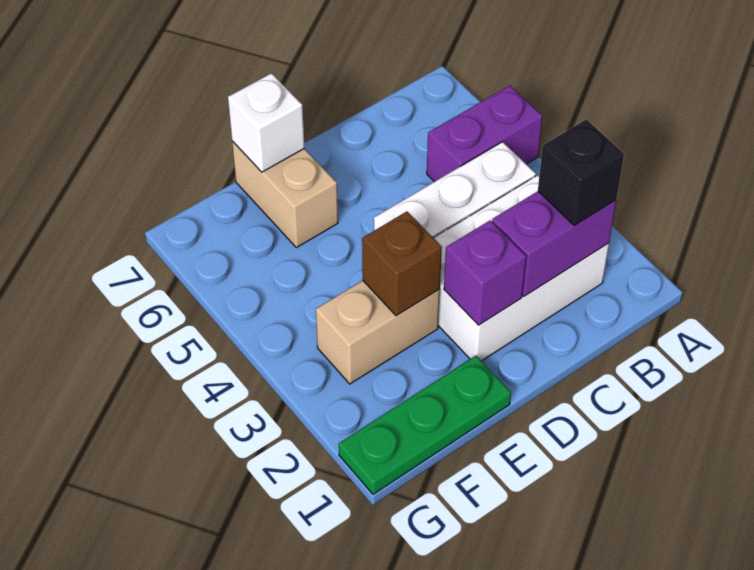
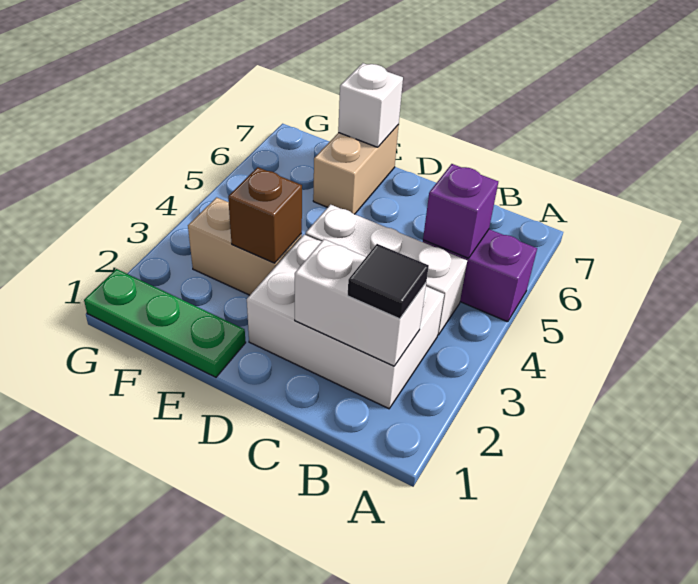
purple 1x2 brick [492,191,616,296] -> white 1x2 brick [295,239,426,366]
black 1x1 brick [538,119,624,226] -> black 1x1 tile [348,244,429,319]
purple 1x1 brick [444,221,526,325] -> purple 1x1 brick moved to [423,164,498,258]

